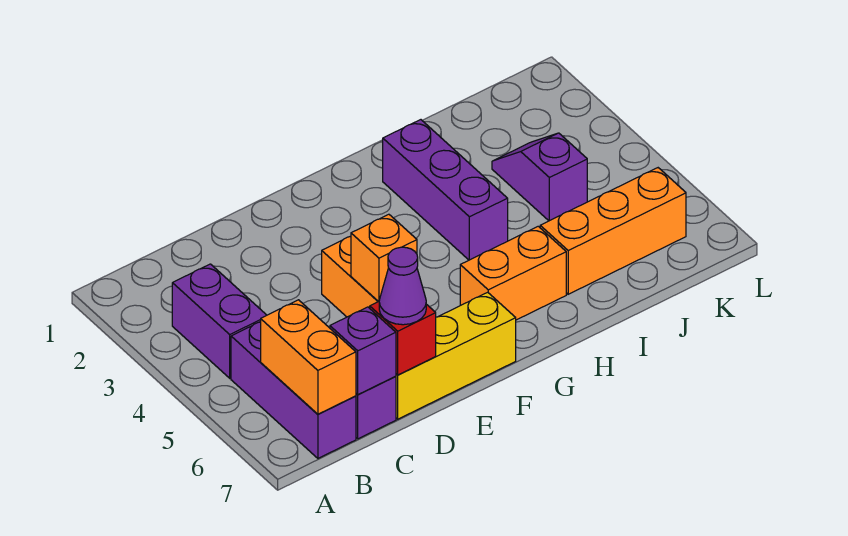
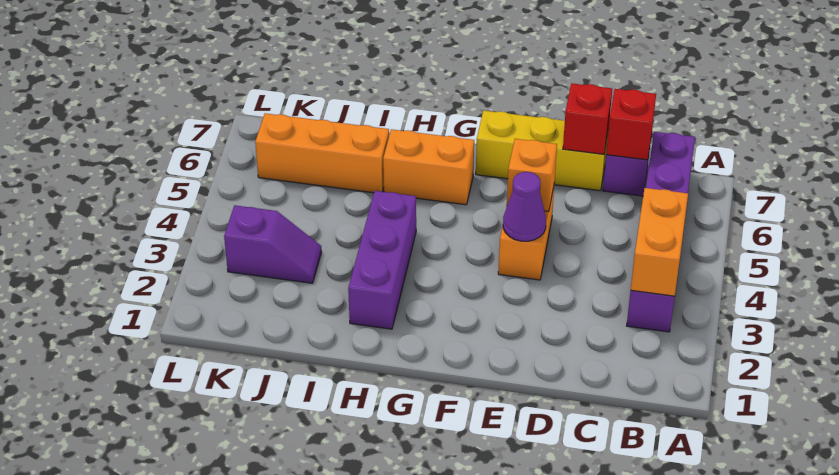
orange 1x2 brick [261,300,356,414] -> orange 1x2 brick moved to [631,188,688,296]
purple 1x1 brick [330,307,396,395] -> red 1x1 brick [606,89,656,160]
purple 1x1 cone [379,247,426,325] -> purple 1x1 cone moved to [503,172,546,241]
purple 1x2 slope [492,133,587,221] -> purple 1x2 slope turned to [224,205,322,283]

